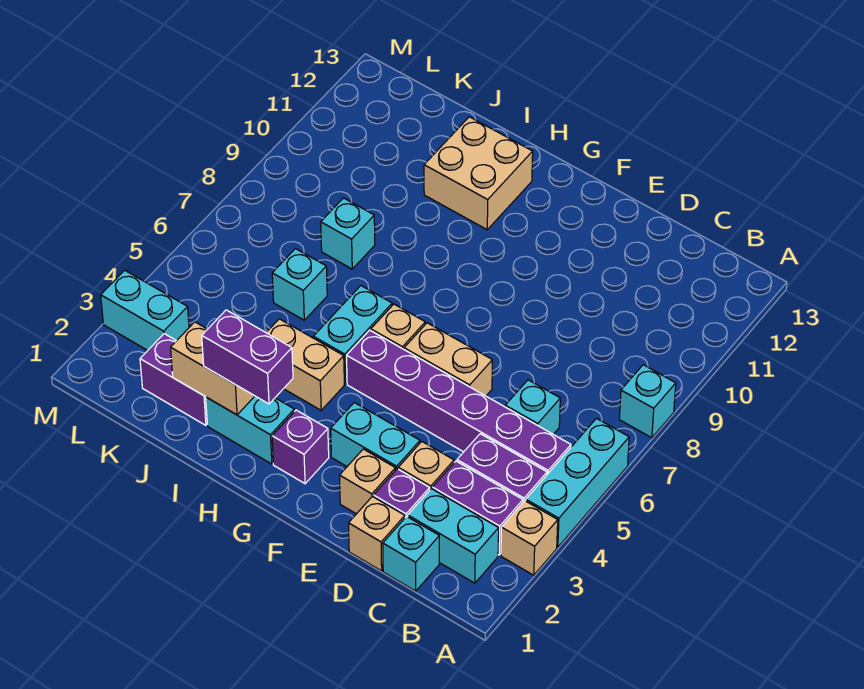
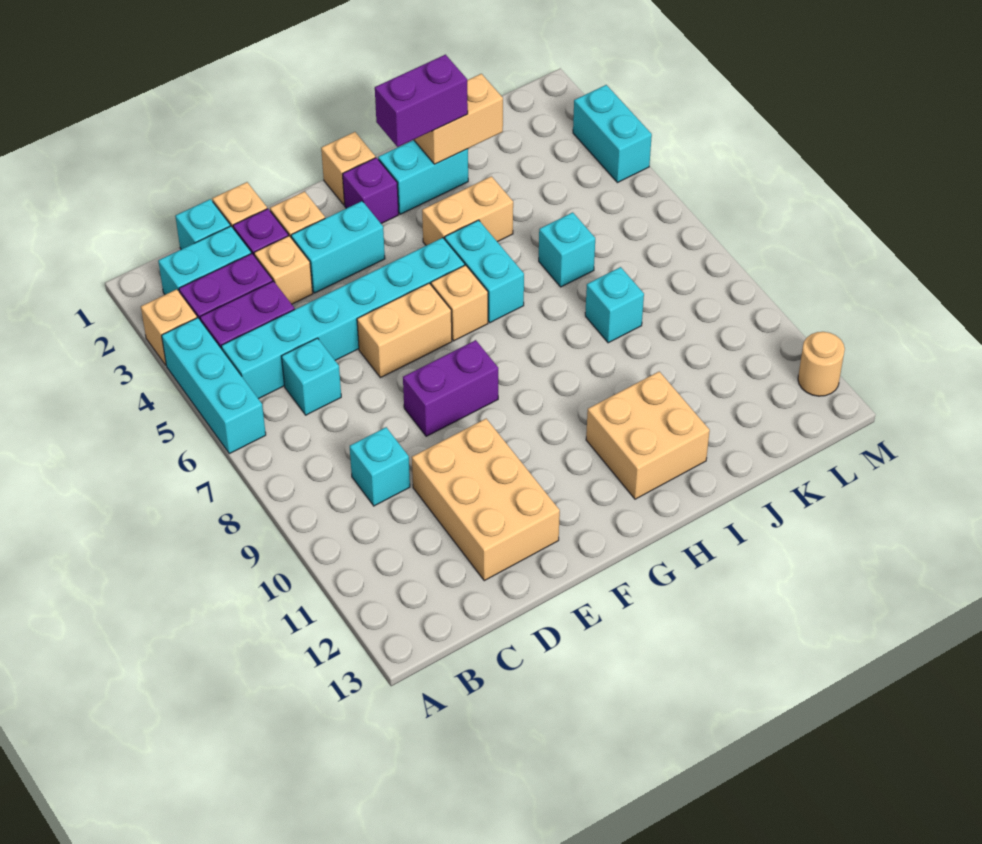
cyan 1x1 brick [619,365,676,438] -> cyan 1x1 brick moved to [350,427,410,506]
purple 1x6 brick [347,330,571,474] -> cyan 1x6 brick [221,238,465,399]
none -> tan 2x3 brick [412,419,560,581]
none -> tan 1x1 brick [321,132,376,205]
purple 1x2 brick [140,334,207,425] -> purple 1x2 brick moved to [403,340,498,436]
cyan 1x2 brick [101,270,189,350] -> cyan 1x2 brick turned to [573,85,652,183]
none -> tan 1x1 round brick [798,332,845,396]

